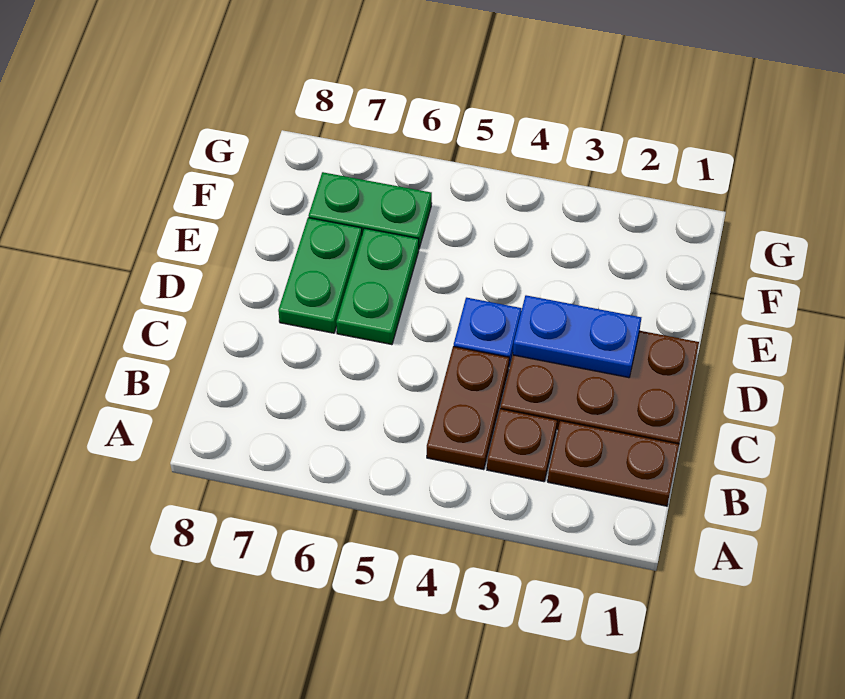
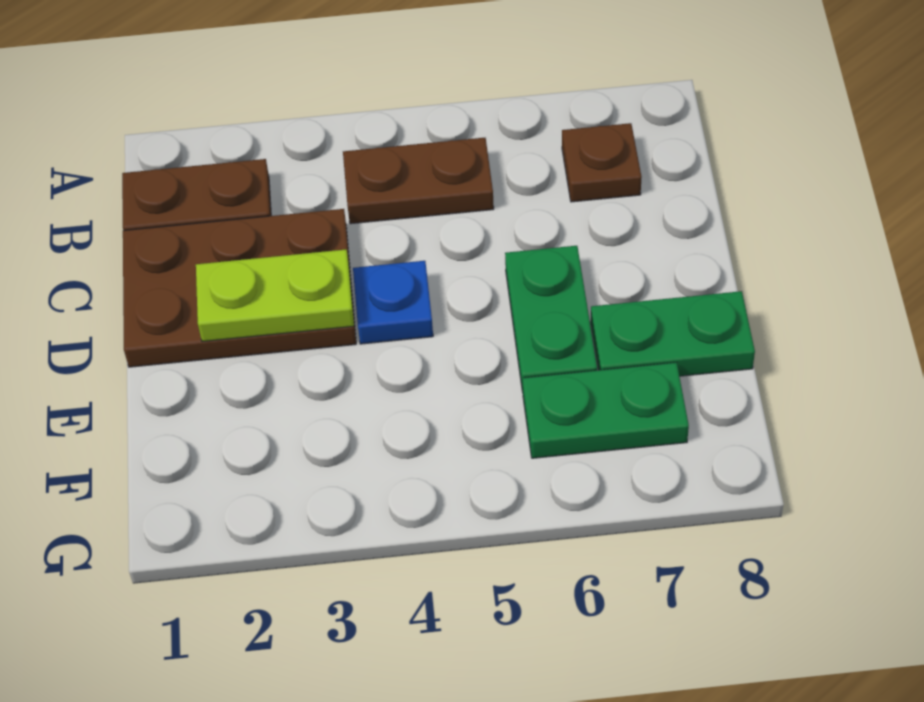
brown 1x1 plate [487,409,557,482] -> brown 1x1 plate moved to [562,123,642,202]
brown 1x2 plate [427,346,509,470] -> brown 1x2 plate turned to [343,138,494,224]
blue 1x2 plate [513,295,641,378] -> lime 1x2 plate [196,249,354,342]
green 1x2 plate [278,218,362,333] -> green 1x2 plate turned to [591,291,755,376]

